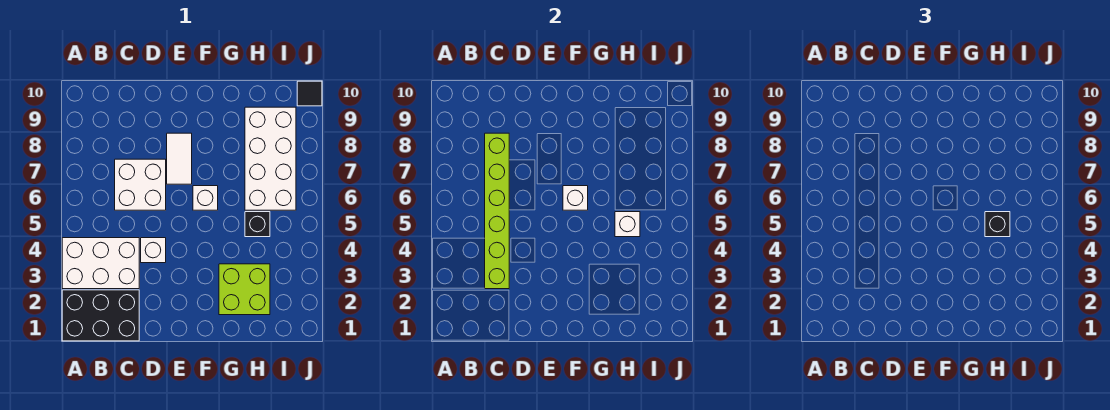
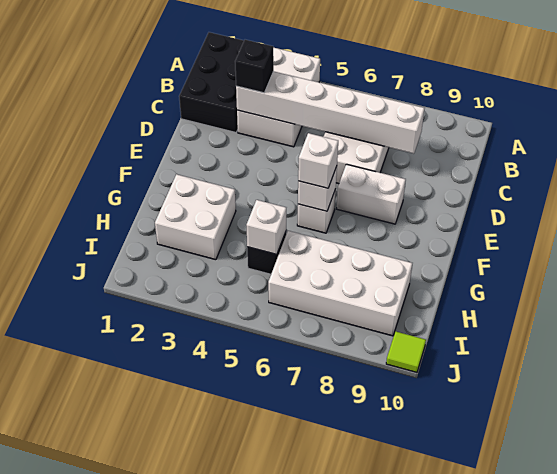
lime 1x6 brick [485,133,509,289] -> white 1x6 brick [236,72,424,154]
white 1x1 brick [141,238,166,263] -> white 1x1 brick moved to [298,133,338,188]
white 1x2 tile [167,133,192,184] -> white 1x2 brick [337,164,406,224]
lime 2x2 brick [219,264,270,315] -> white 2x2 brick [155,174,236,260]
black 1x1 brick [985,212,1010,237] -> black 1x1 brick moved to [235,40,274,93]
black 1x1 tile [297,81,322,106] -> lime 1x1 tile [386,331,426,372]

